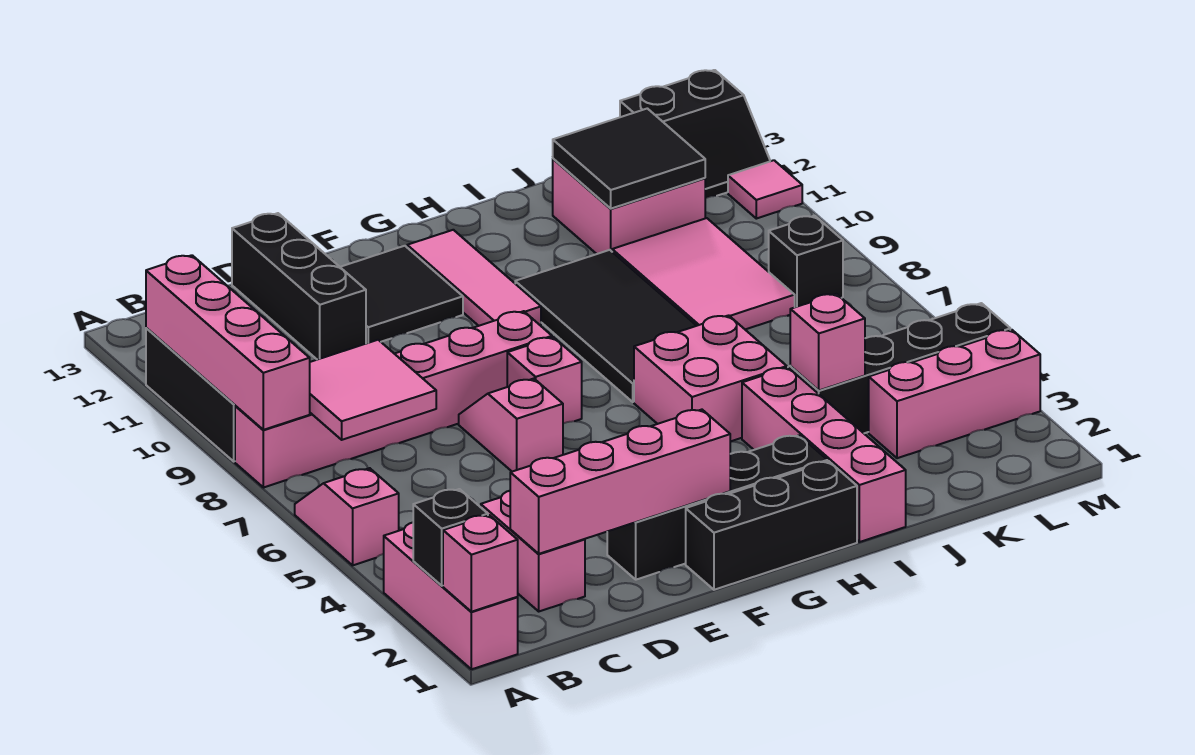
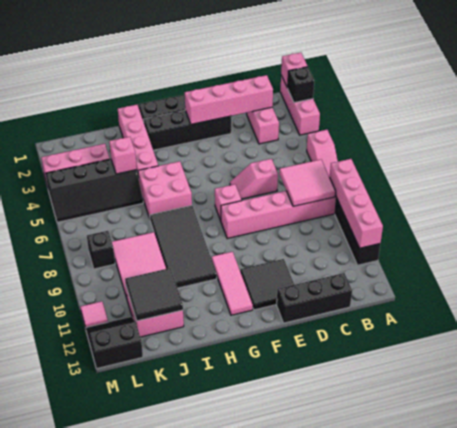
black 1x3 brick [232,213,366,360] -> black 1x3 brick turned to [277,273,352,323]
pink 1x2 slope [459,379,563,472] -> pink 1x2 slope turned to [230,159,278,199]

